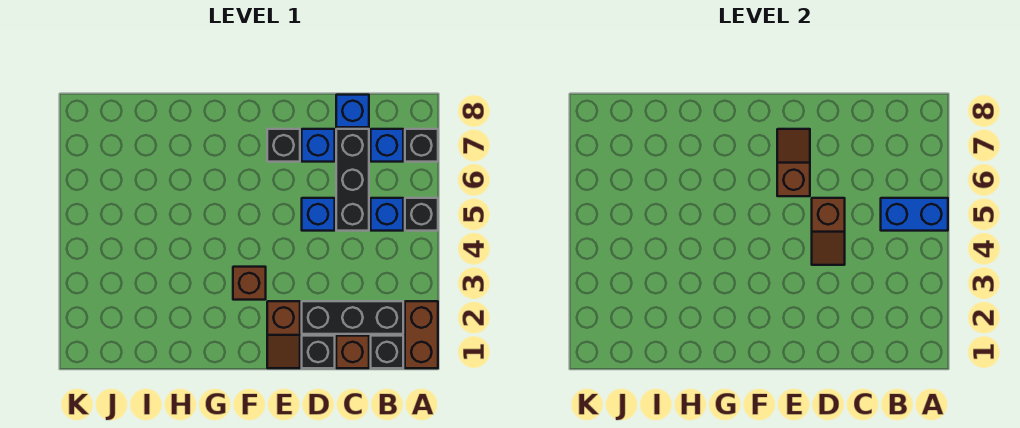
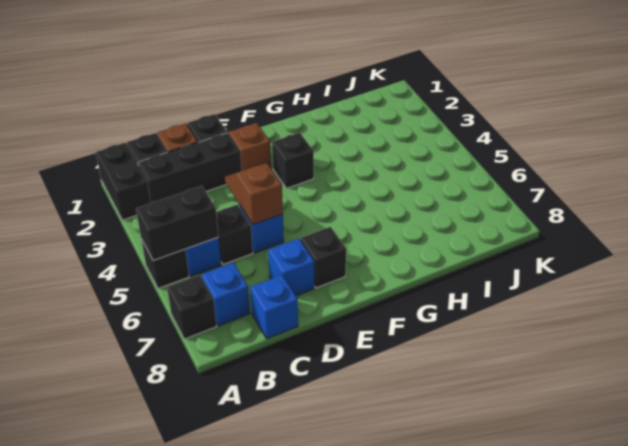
brown 1x2 brick [405,301,438,368] -> black 1x2 brick [96,143,151,220]
blue 1x2 brick [881,198,948,231] -> black 1x2 brick [136,186,218,261]
black 1x3 brick [336,129,369,231] -> black 1x1 brick [216,205,253,264]
brown 1x2 slope [777,129,810,196] -> none
brown 1x1 brick [233,267,266,300] -> black 1x1 brick [272,133,314,188]

